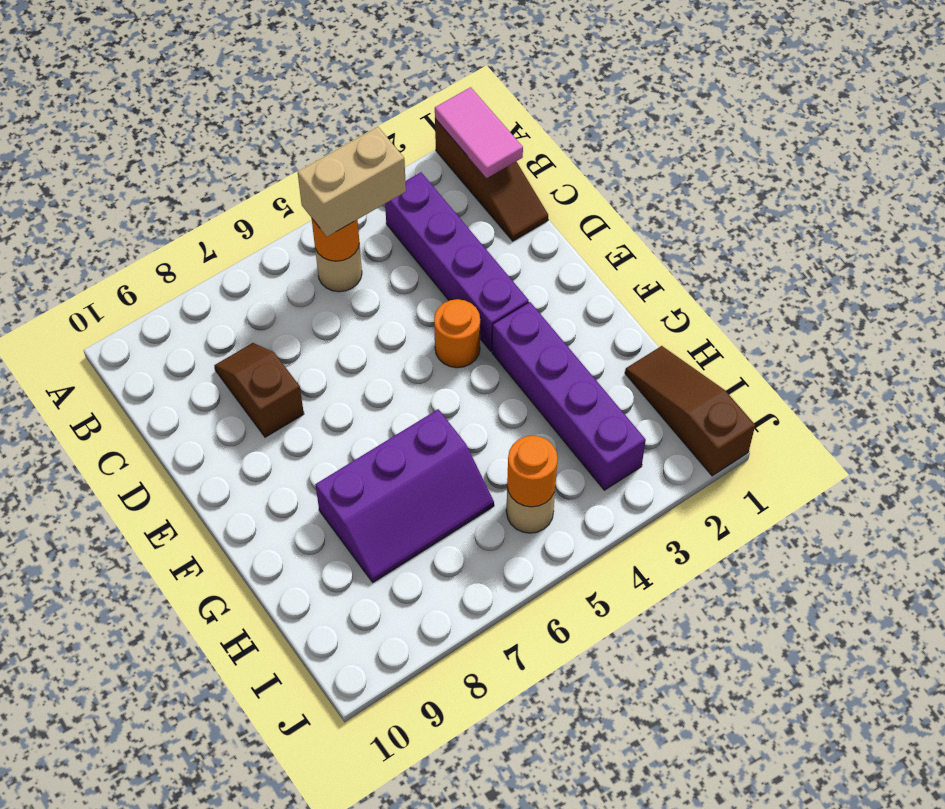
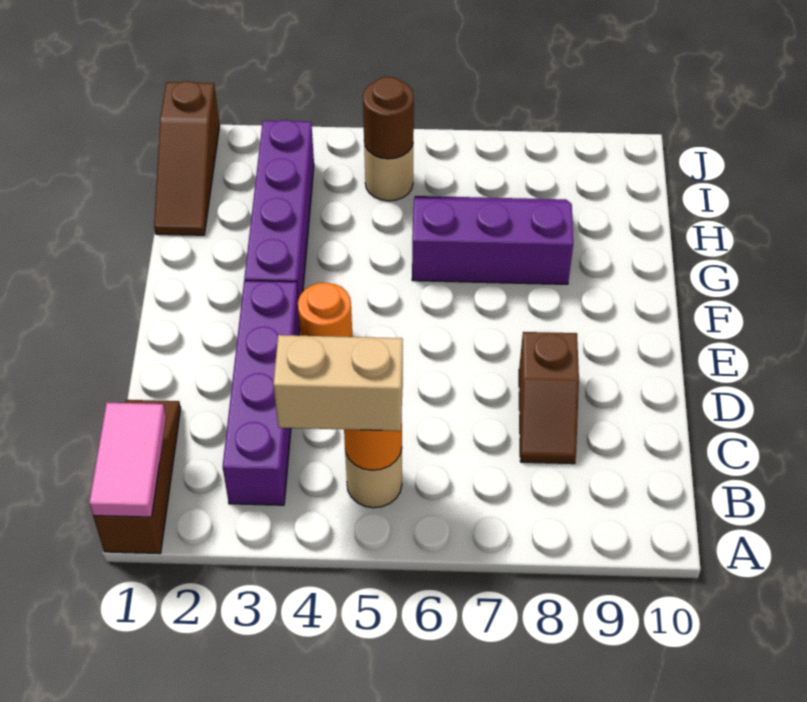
orange 1x1 round brick [507,436,558,507] -> brown 1x1 round brick [363,77,414,159]

